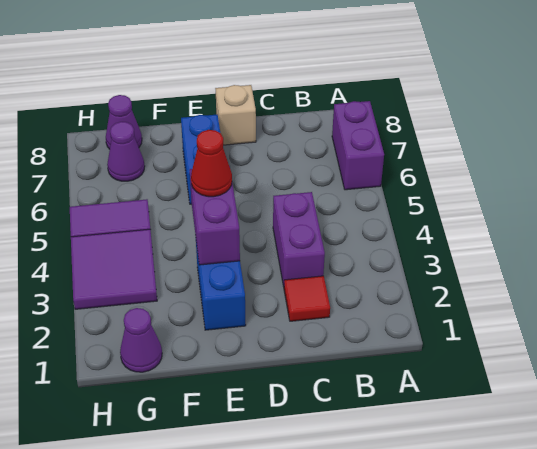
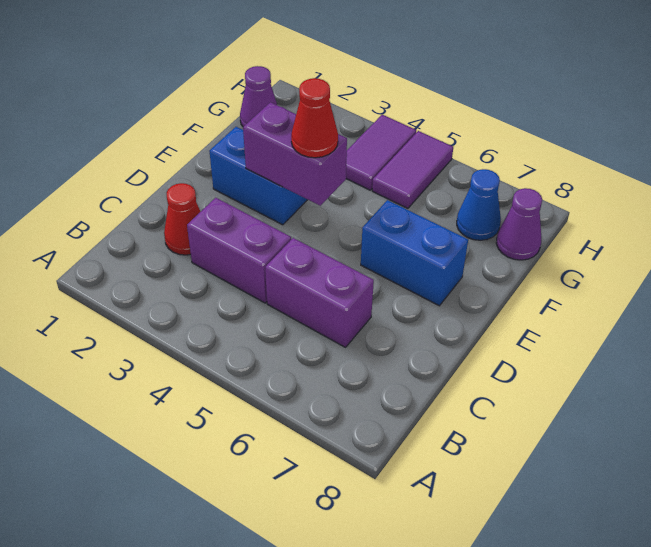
purple 1x2 brick [332,101,384,190] -> purple 1x2 brick moved to [265,238,374,347]
red 1x1 tile [284,276,330,321] -> red 1x1 cone [164,183,200,255]
tan 1x1 brick [215,85,256,145] -> none
purple 2x2 tile [71,229,157,309] -> purple 1x2 tile [346,115,416,190]
purple 1x1 cone [107,122,145,181] -> blue 1x1 cone [457,169,501,240]

